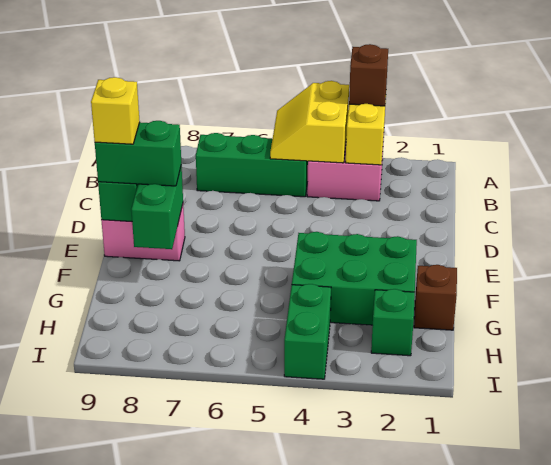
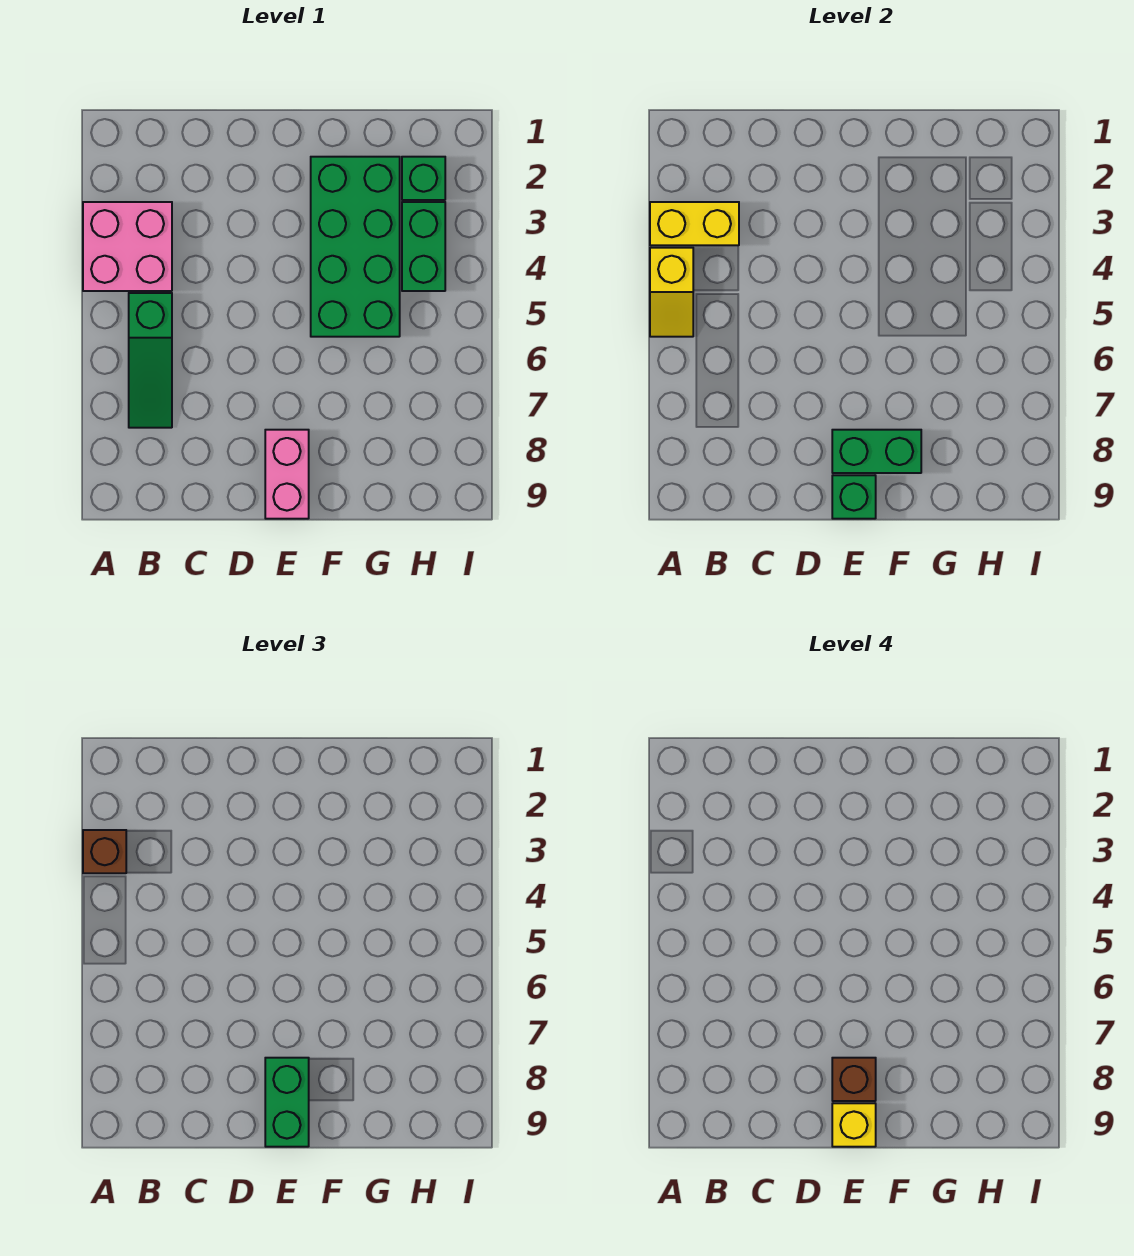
yellow 2x2 slope [270,81,349,163] -> yellow 1x2 slope [650,248,693,337]
green 1x3 brick [196,133,308,197] -> green 1x3 slope [129,293,172,428]
green 2x3 brick [292,232,417,325] -> green 2x4 brick [311,157,400,337]
brown 1x1 brick [414,265,457,330] -> brown 1x1 brick moved to [832,1058,876,1101]
green 1x2 brick [284,284,331,379] -> green 1x2 brick turned to [402,202,445,291]

